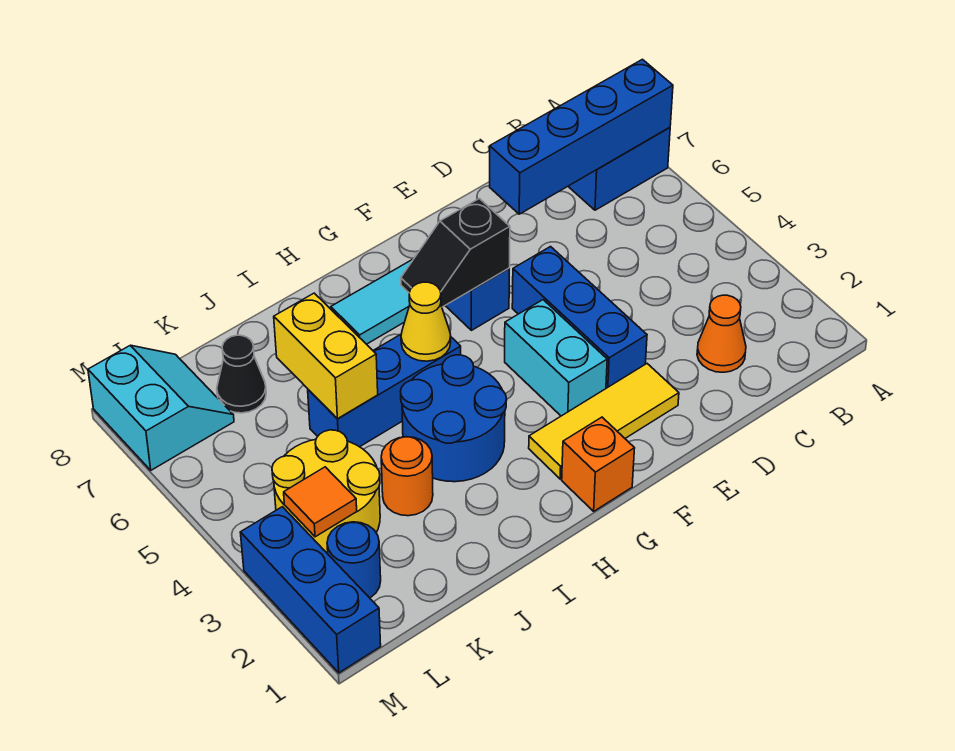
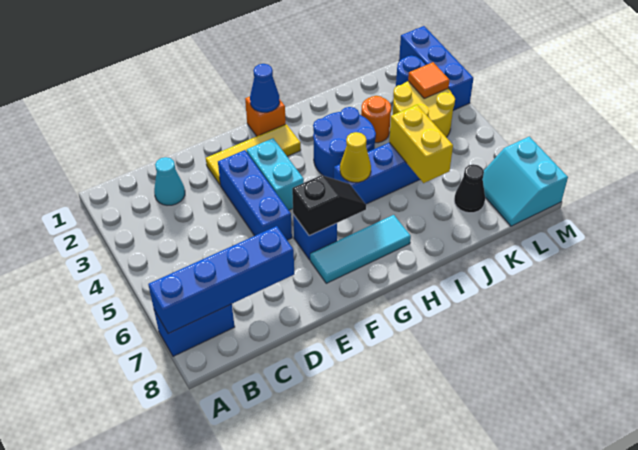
orange 1x1 cone [697,295,746,372] -> cyan 1x1 cone [154,157,185,205]
none -> blue 1x1 cone [250,64,280,112]

